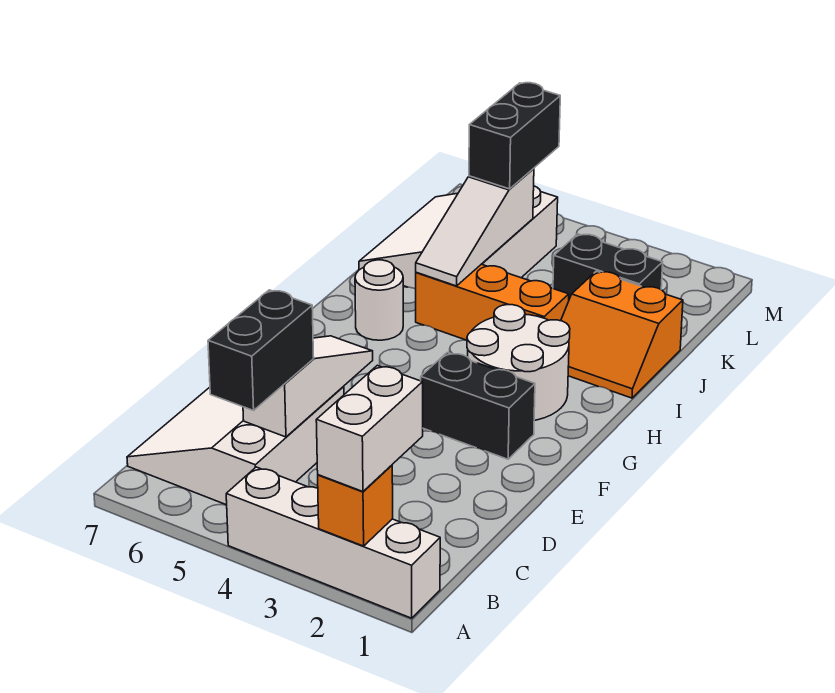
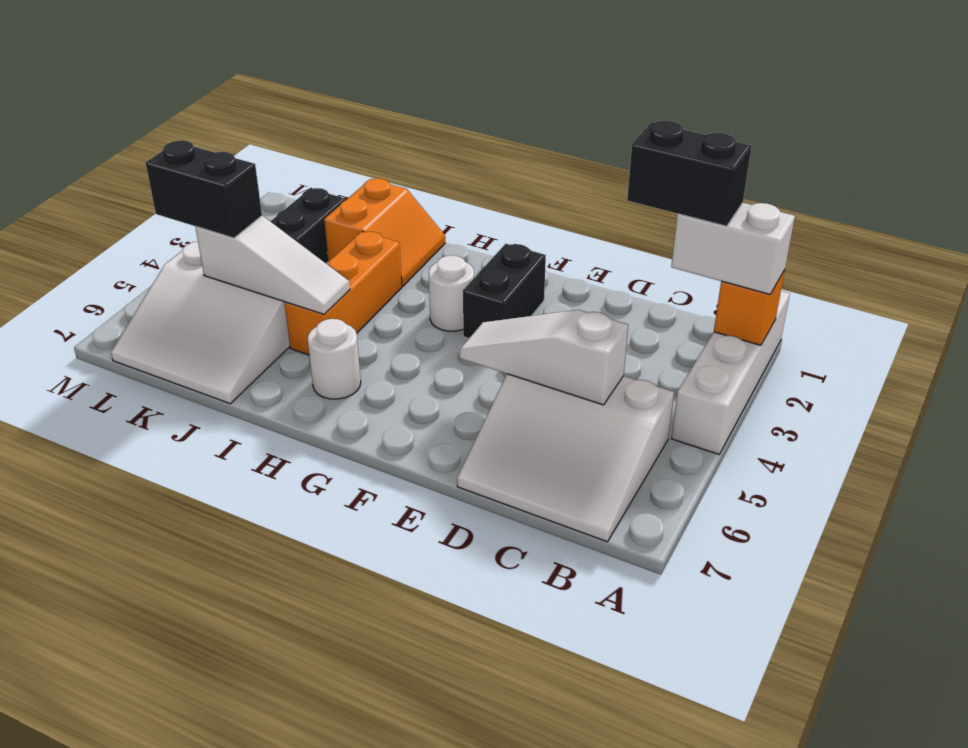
black 1x2 brick [208,290,314,410] -> black 1x2 brick moved to [627,121,752,226]
white 2x2 round brick [467,305,570,420] -> white 1x1 round brick [429,255,474,331]

